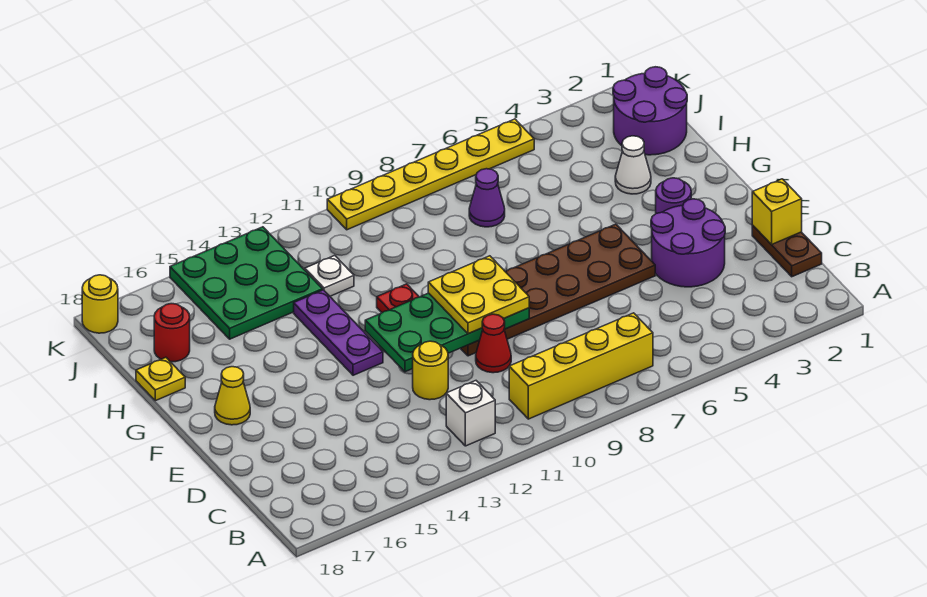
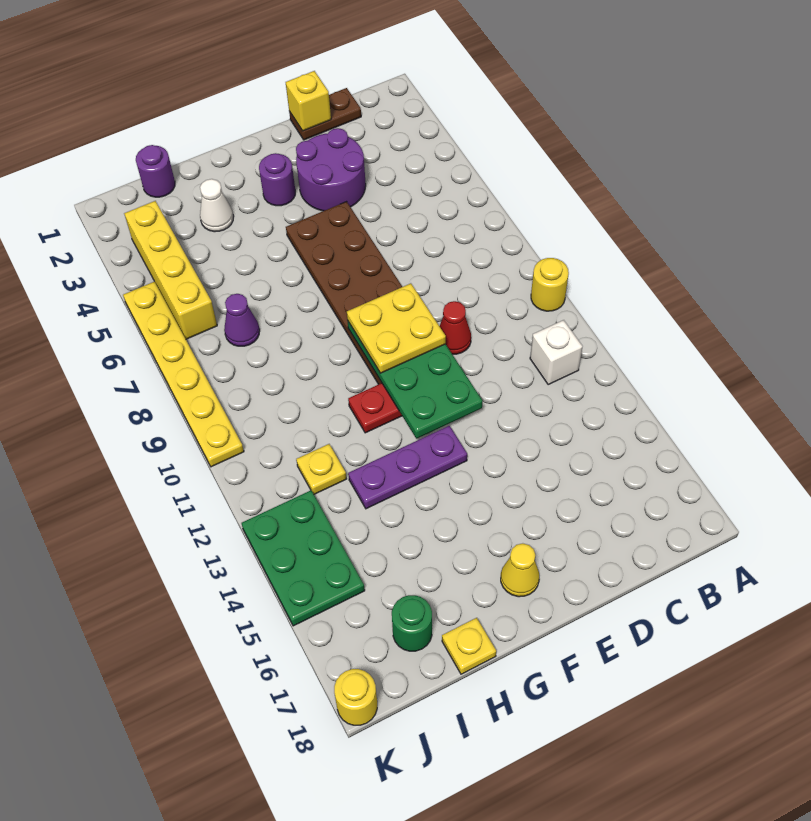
yellow 1x4 brick [509,313,653,419] -> yellow 1x4 brick moved to [124,201,217,339]
yellow 1x1 round brick [413,341,448,400] -> yellow 1x1 round brick moved to [531,258,569,311]
purple 2x2 round brick [613,67,687,155] -> purple 1x1 round brick [136,145,175,197]
white 1x1 plate [305,255,354,296] -> yellow 1x1 plate [296,444,346,494]
green 3x3 plate [170,227,323,339] -> green 2x3 plate [241,490,365,626]
red 1x1 round brick [154,304,190,362] -> green 1x1 round brick [392,595,432,651]

